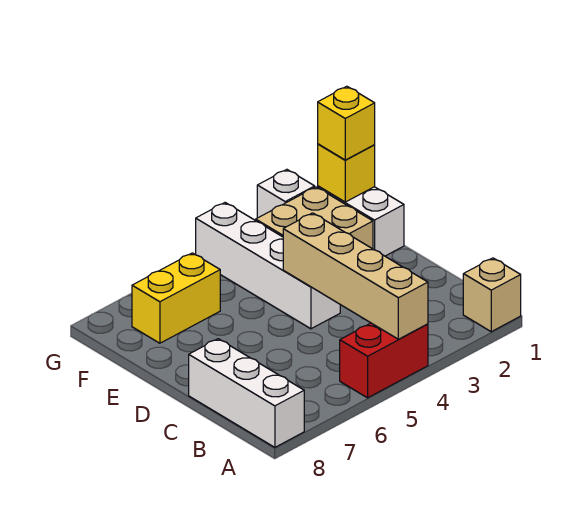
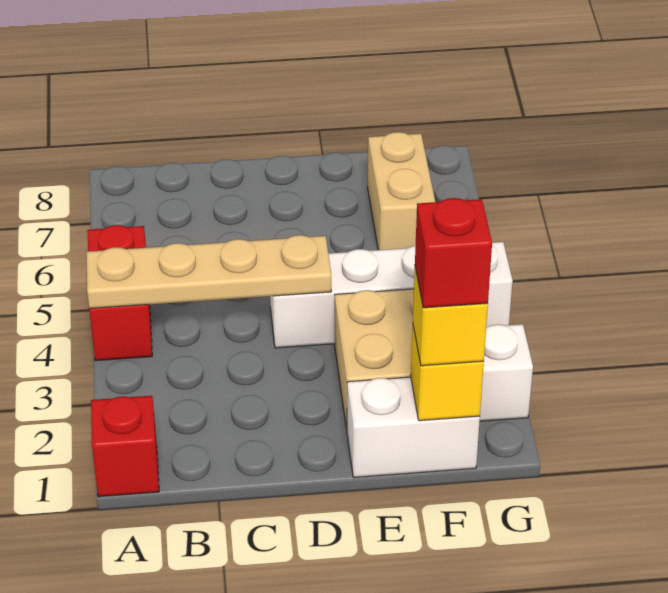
tan 1x1 brick [463,258,521,332] -> red 1x1 brick [91,396,159,497]
tan 1x4 brick [283,213,428,339] -> tan 1x4 plate [86,235,331,309]
white 1x3 brick [189,339,304,447] -> none
none -> red 1x1 brick [415,198,492,308]
yellow 1x2 brick [132,253,220,343] -> tan 1x2 brick [368,132,435,250]

